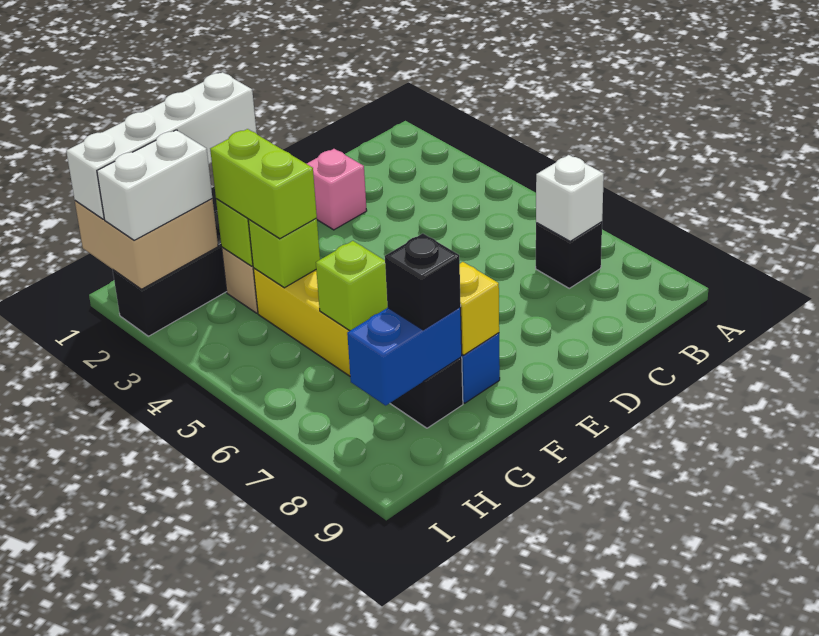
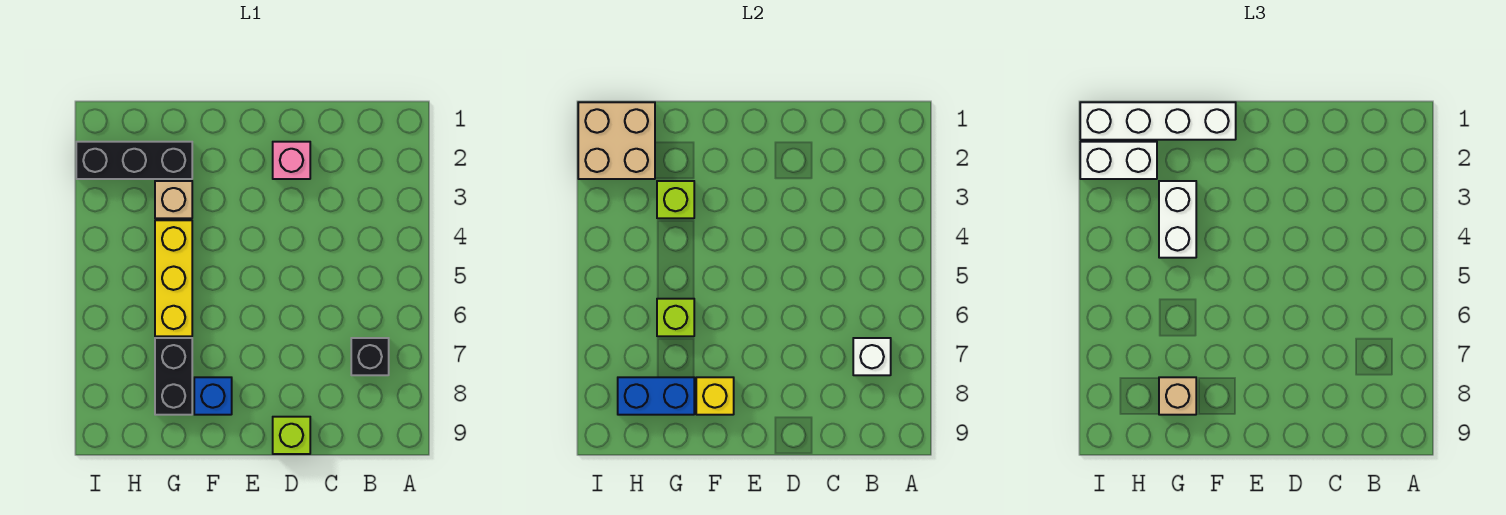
lime 1x2 brick [210,129,317,239] -> white 1x2 brick [1159,181,1196,258]
lime 1x1 brick [248,218,320,288] -> lime 1x1 brick moved to [273,417,310,454]
black 1x1 brick [385,233,461,330] -> tan 1x1 brick [1159,377,1196,415]

